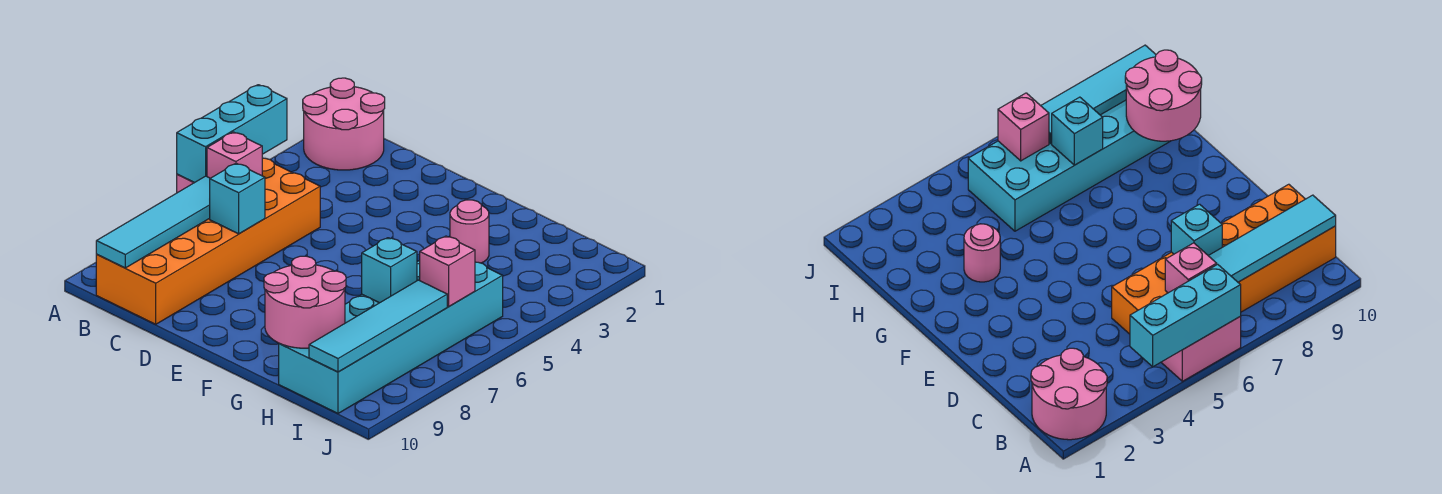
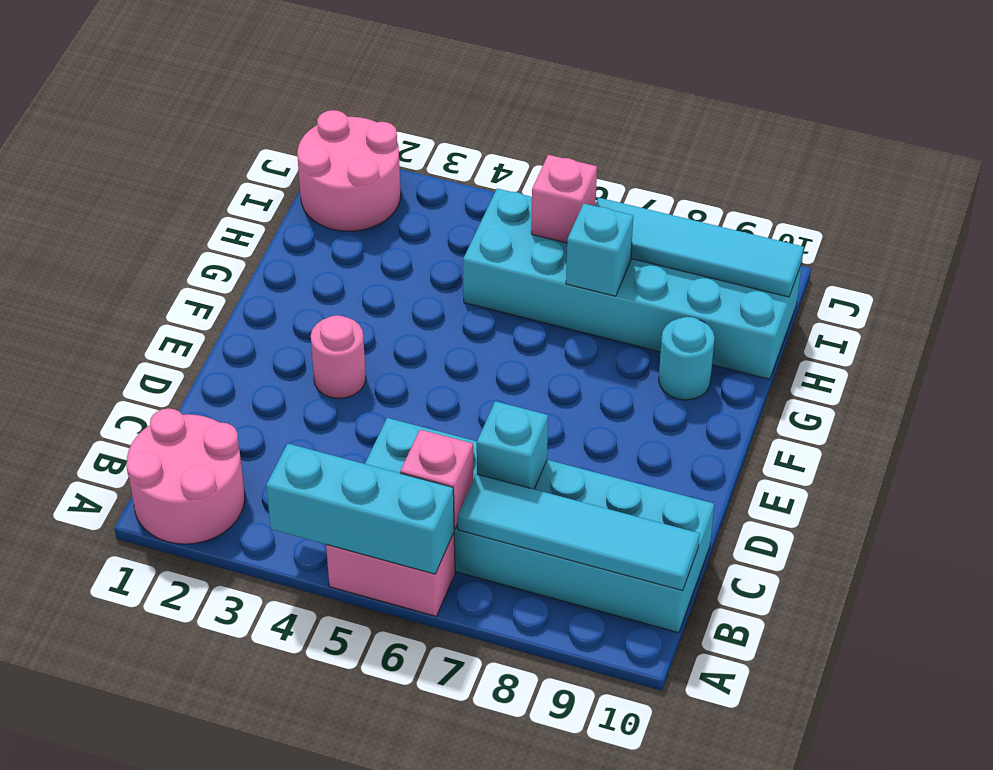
orange 2x6 brick [96,158,320,324] -> cyan 2x6 brick [365,418,714,633]
pink 1x1 round brick [450,200,489,263] -> pink 1x1 round brick moved to [311,315,366,399]
none -> cyan 1x1 round brick [659,317,715,400]
pink 2x2 round brick [264,256,346,348] -> pink 2x2 round brick moved to [297,110,401,231]

